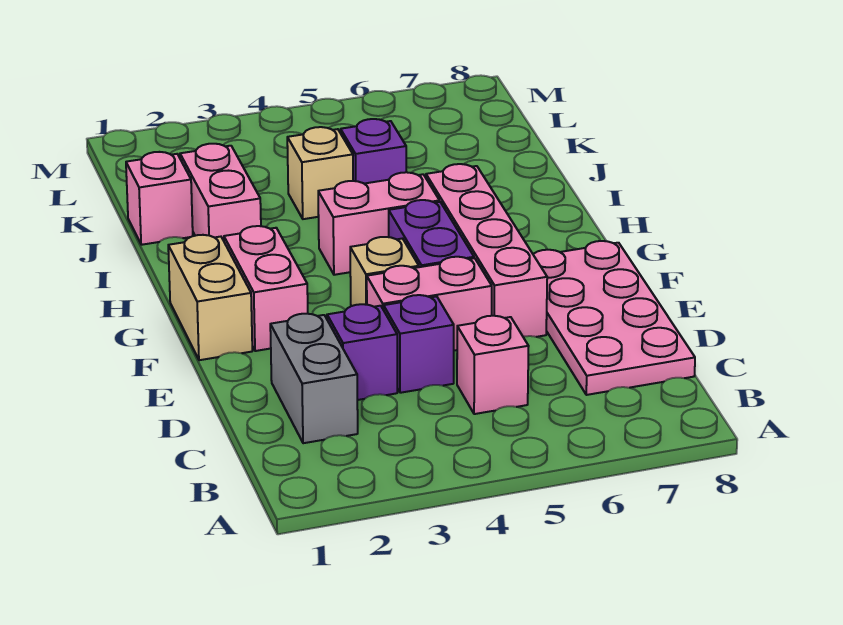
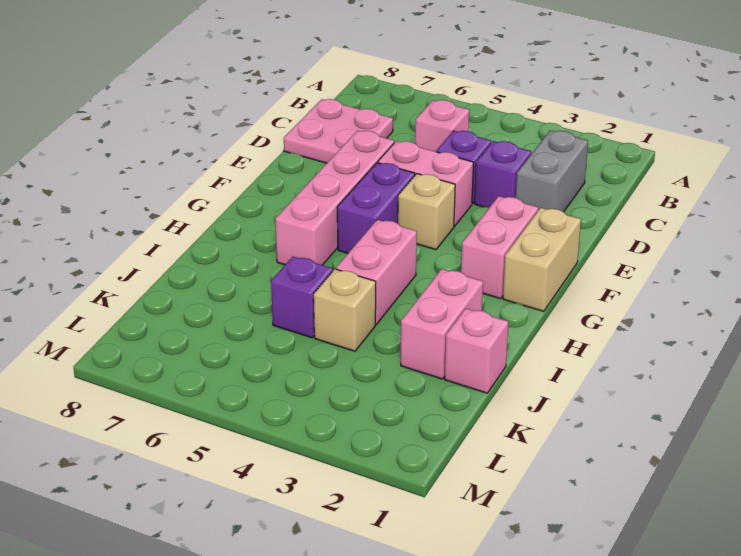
pink 2x4 plate [533,241,695,395] -> pink 2x2 plate [284,99,393,163]
pink 1x2 brick [318,172,439,275] -> pink 1x2 brick turned to [336,220,417,324]

